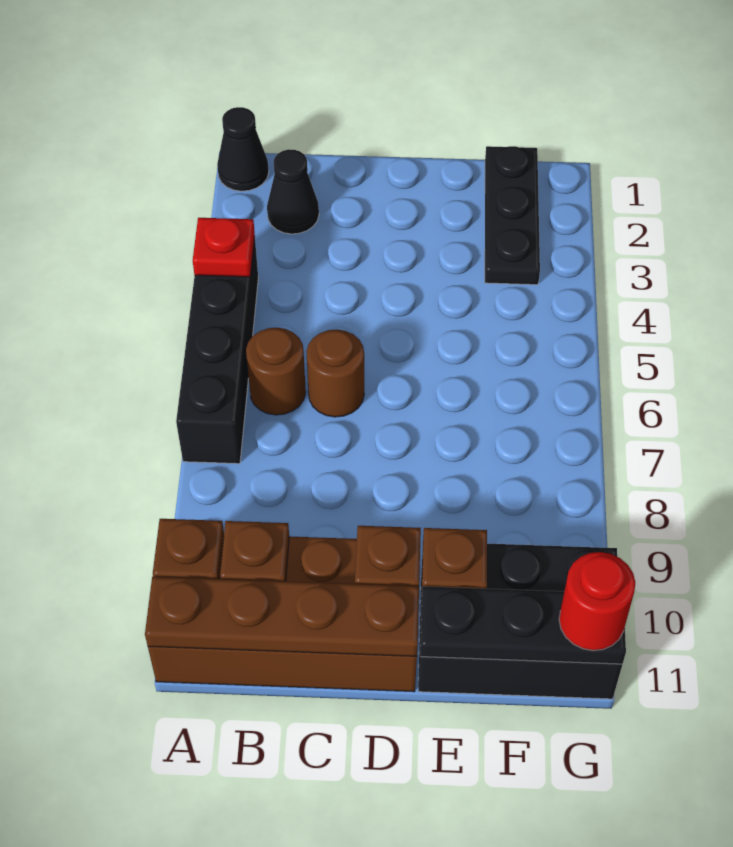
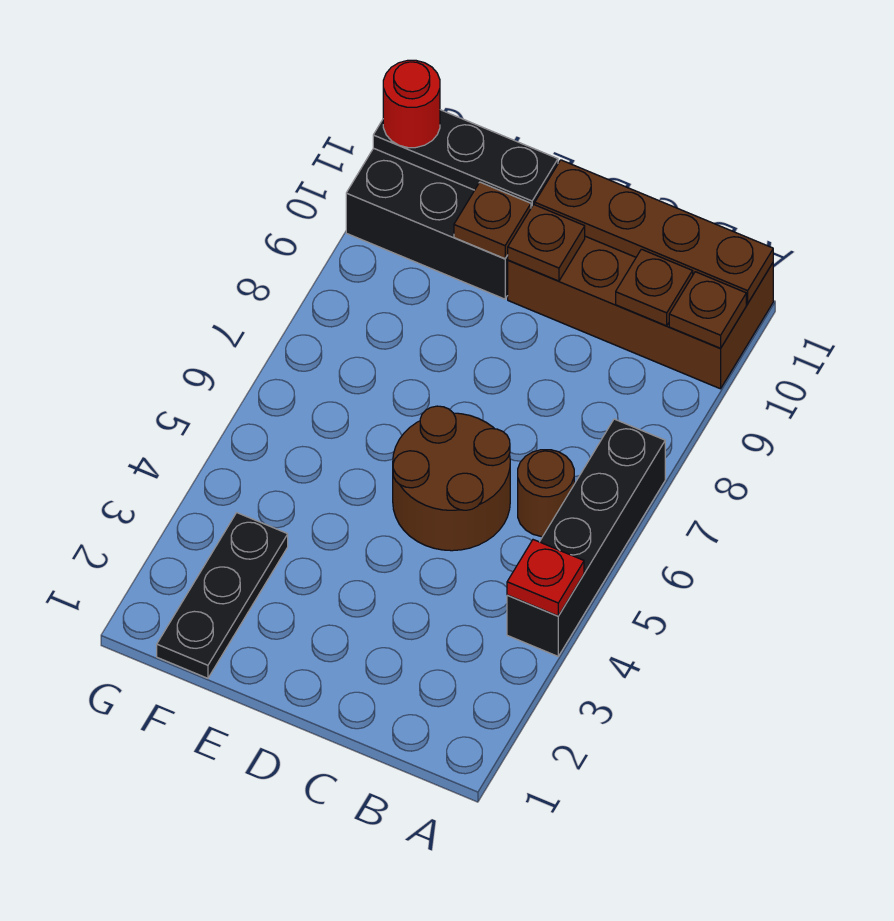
black 1x1 cone [217,107,269,191] -> none
black 1x1 cone [267,149,319,234] -> none
brown 1x1 round brick [306,329,364,417] -> brown 2x2 round brick [393,406,510,551]

